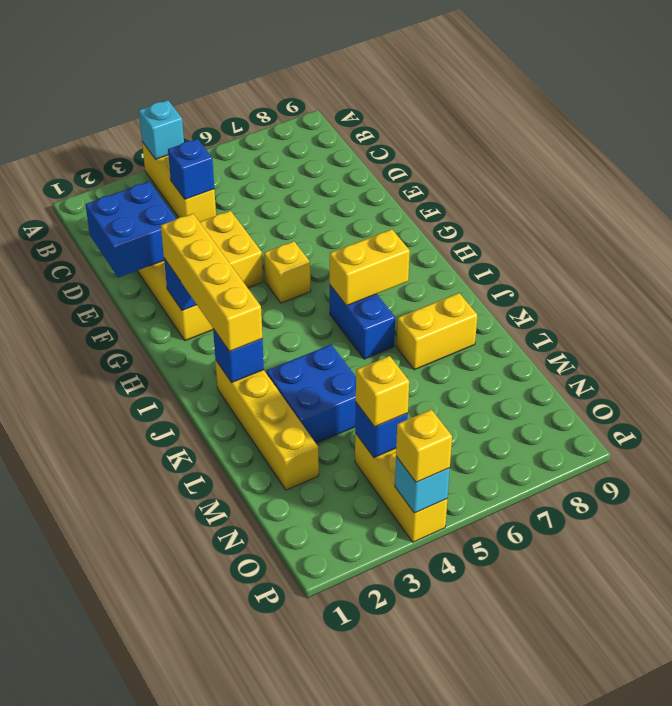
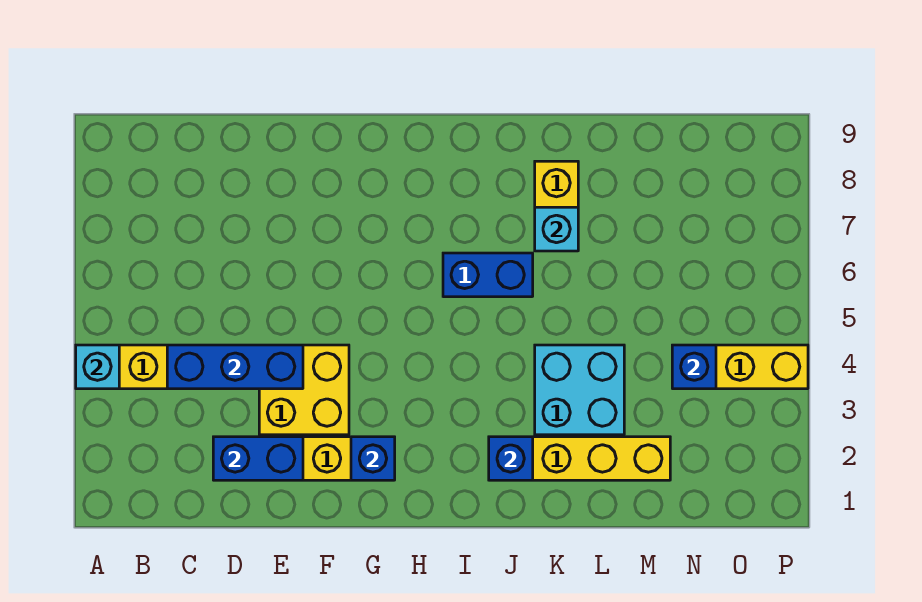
blue 1x1 brick [168,139,214,199] -> blue 1x3 brick [167,345,303,389]
blue 2x2 brick [86,182,176,278] -> blue 1x2 brick [213,437,303,480]
yellow 1x4 brick [161,214,262,352] -> none
yellow 1x1 brick [264,241,311,303] -> none
yellow 1x2 brick [330,229,410,306] -> none
blue 2x2 brick [266,345,356,443] -> cyan 2x2 brick [535,345,624,435]
yellow 1x1 brick [356,356,409,427] -> none
cyan 1x1 brick [395,456,450,513] -> cyan 1x1 brick moved to [535,207,578,251]
yellow 1x1 brick [396,410,452,482] -> none

